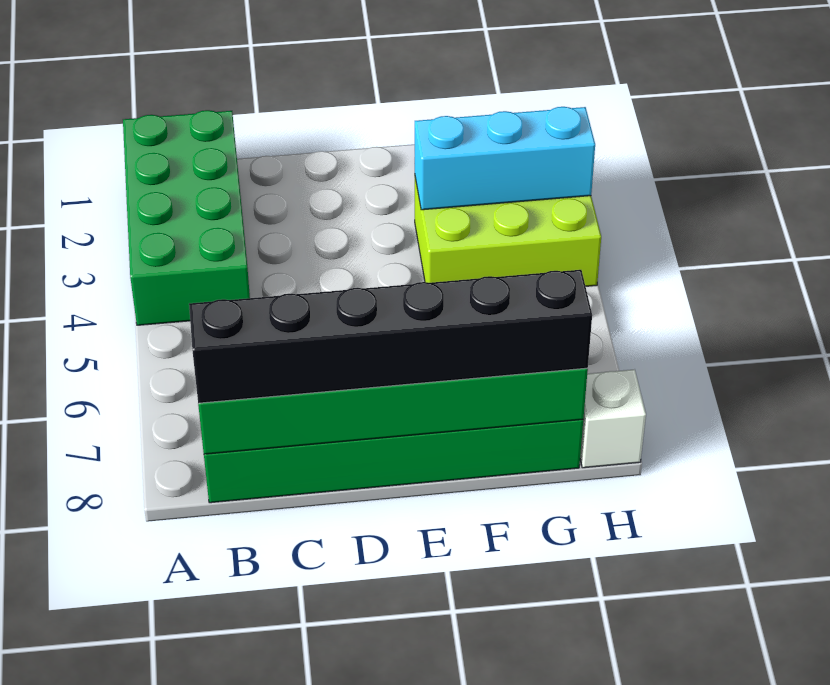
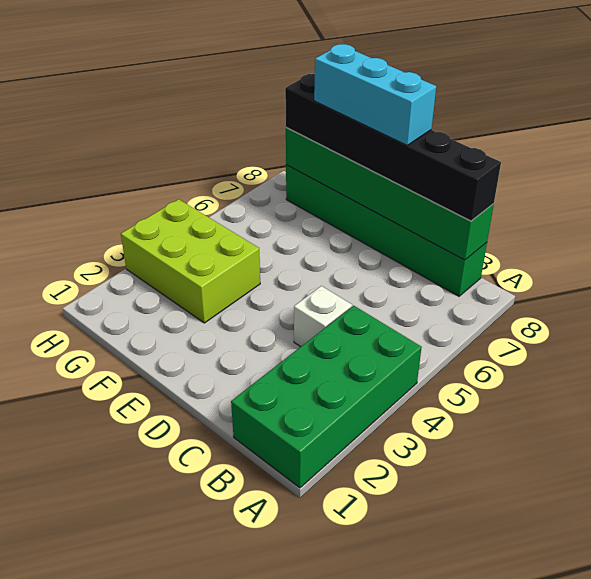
cyan 1x3 brick [415,107,595,210] -> cyan 1x3 brick moved to [314,44,436,145]
white 1x1 brick [580,369,646,468] -> white 1x1 brick moved to [294,286,352,347]

